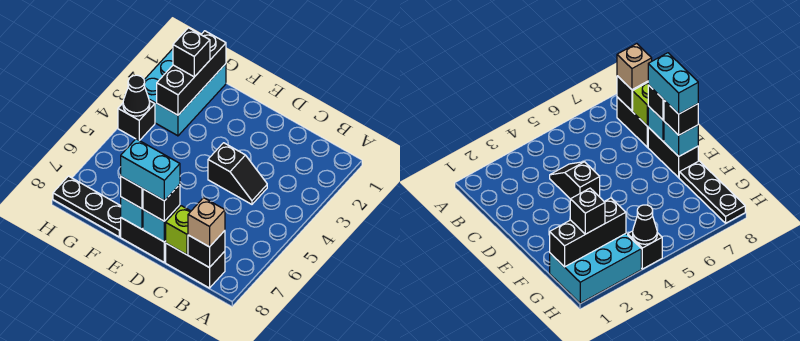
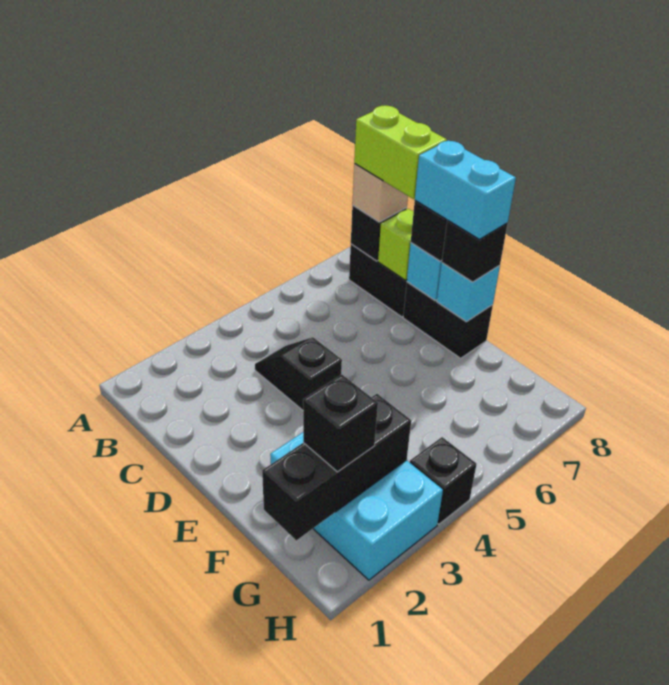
none -> lime 1x2 brick [354,106,447,199]
black 1x3 plate [53,176,121,237] -> none
cyan 2x3 brick [144,49,226,136] -> cyan 2x3 brick turned to [270,432,443,580]
black 1x1 cone [123,75,150,116] -> none

